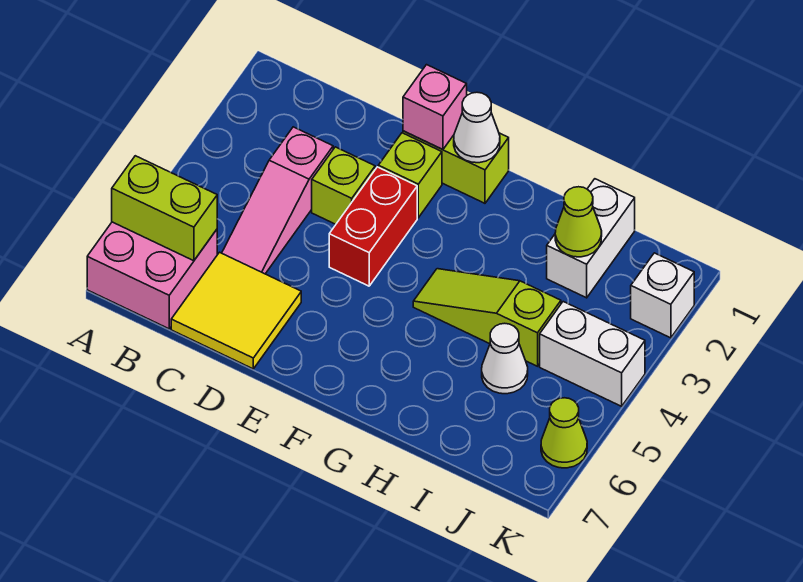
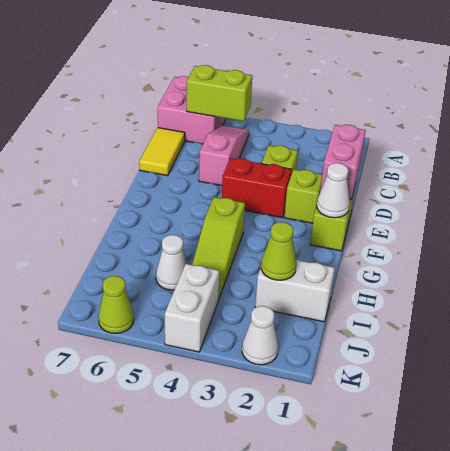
lime 1x2 brick [112,156,217,261] -> lime 1x2 brick turned to [187,65,252,121]
pink 1x3 slope [222,127,333,274] -> pink 1x3 slope turned to [199,125,249,186]
yellow 2x2 tile [171,252,301,369] -> yellow 1x2 tile [139,128,185,176]
pink 1x1 brick [403,65,467,150] -> pink 1x2 brick [320,125,366,199]
lime 1x3 slope [413,269,561,366] -> lime 1x3 slope turned to [192,197,245,300]
white 1x1 brick [631,253,694,338] -> white 1x1 cone [242,306,278,365]

